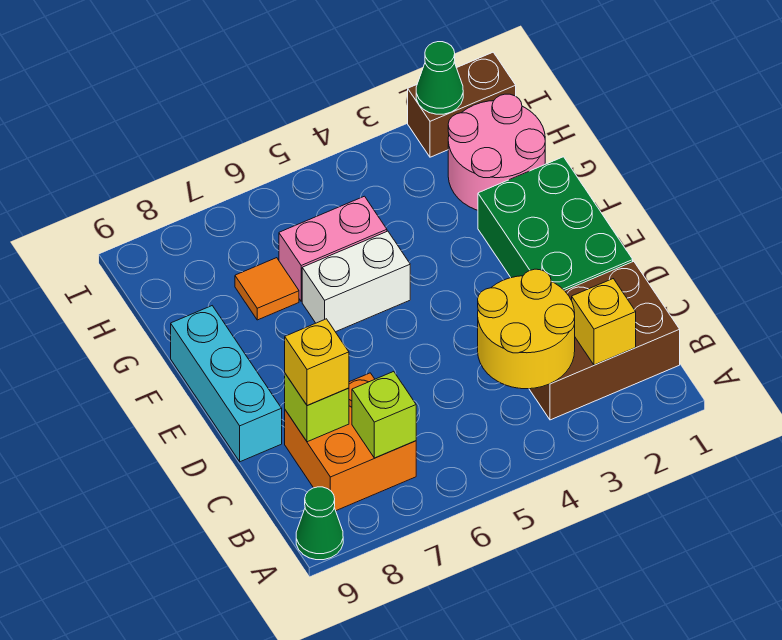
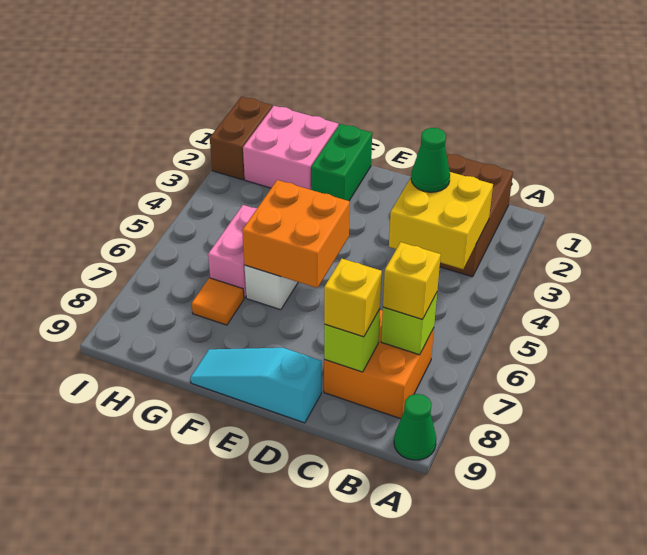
yellow 1x1 brick [572,279,636,365] -> yellow 1x1 brick moved to [383,242,441,320]
yellow 2x2 round brick [478,269,575,389] -> yellow 2x2 brick [389,172,493,269]
green 2x3 brick [478,157,633,291] -> green 1x2 brick [311,124,372,201]
cyan 1x3 brick [171,306,282,462] -> cyan 1x3 slope [190,348,321,423]
none -> orange 2x2 brick [242,180,350,288]
pink 2x2 round brick [448,94,545,210] -> pink 2x2 brick [243,106,338,190]
green 1x1 cone [416,42,463,114] -> green 1x1 cone moved to [411,128,450,192]

